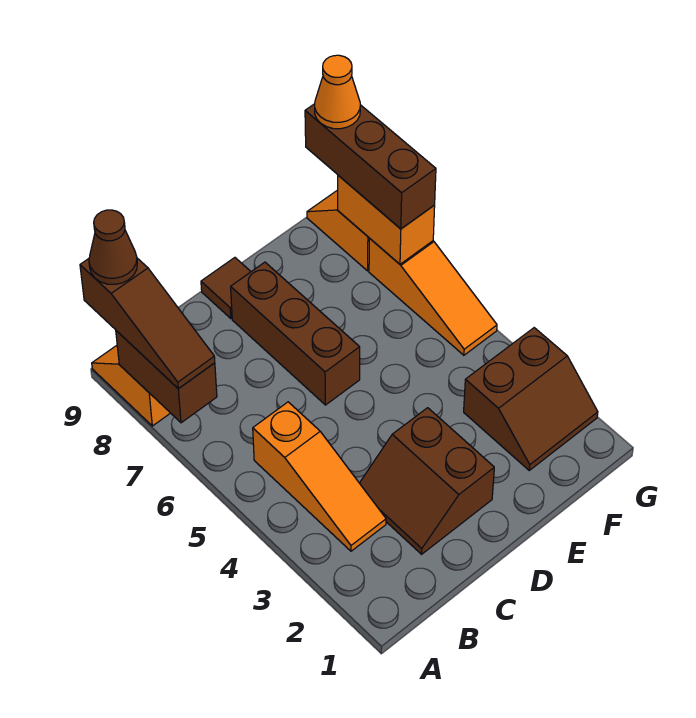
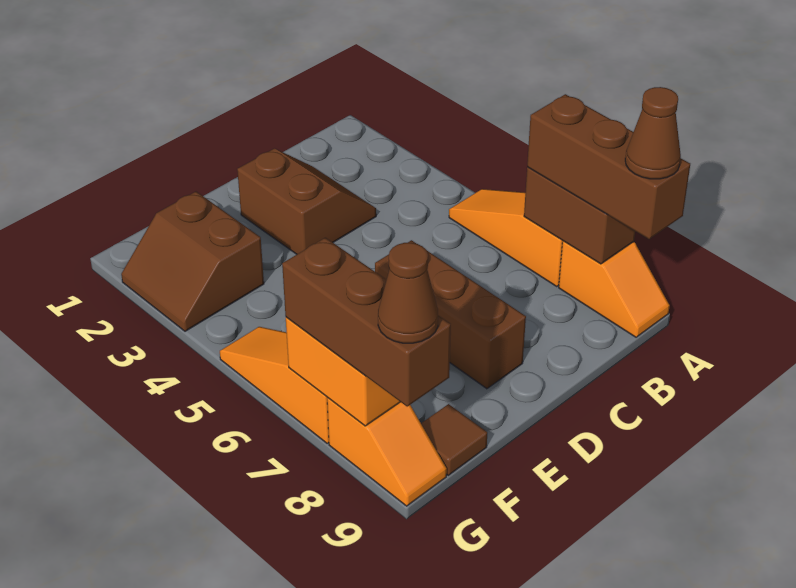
brown 1x3 slope [80,258,215,389] -> brown 1x3 brick [527,94,690,239]
orange 1x3 slope [253,402,386,551] -> orange 1x3 slope moved to [449,189,563,287]
brown 1x1 tile [201,258,251,319] -> brown 1x1 tile moved to [421,404,487,475]
brown 2x2 slope [464,328,598,470] -> brown 2x2 slope turned to [121,192,264,331]
orange 1x1 cone [315,55,360,129] -> brown 1x1 cone [378,243,438,343]

